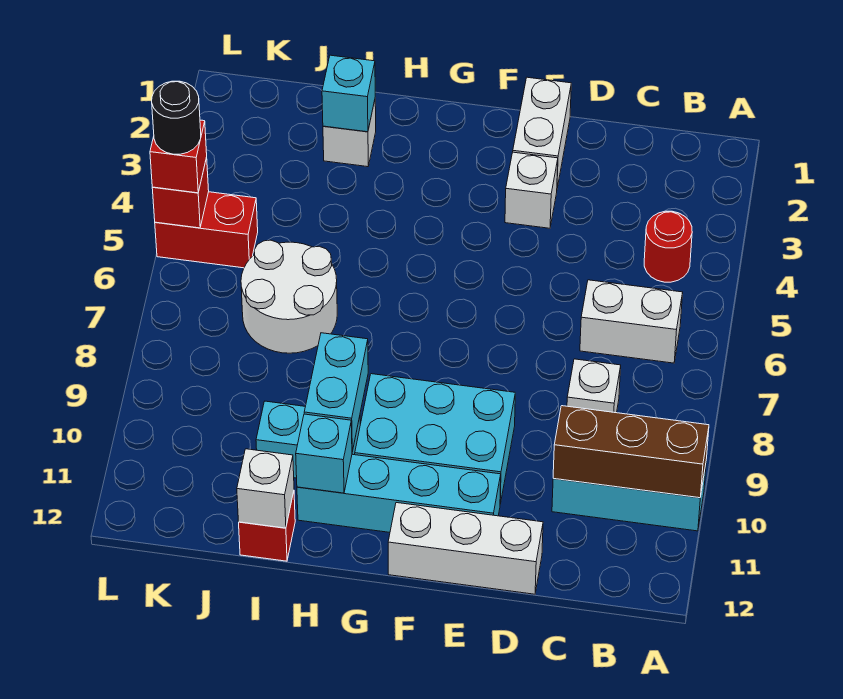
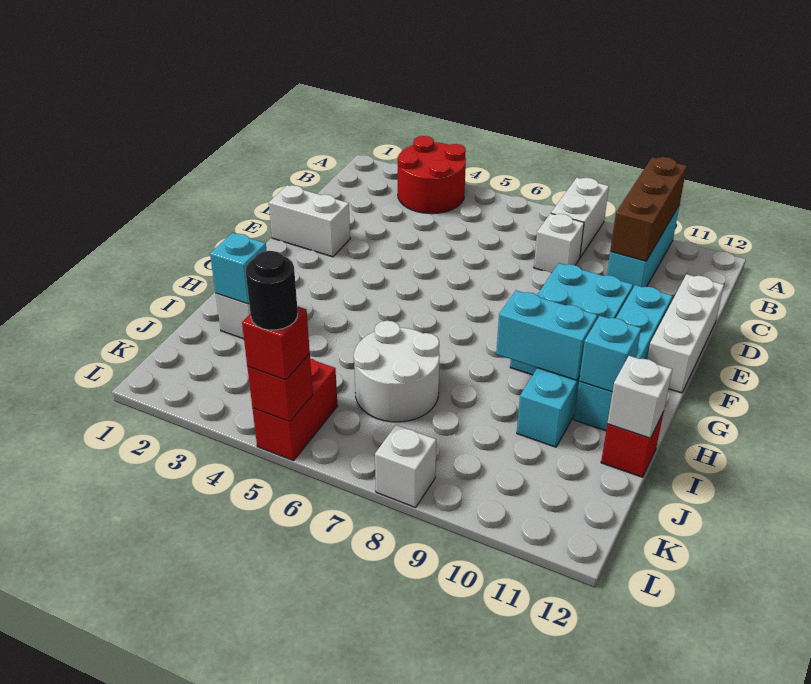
red 1x1 round brick [644,211,692,282] -> red 2x2 round brick [398,136,466,214]
white 1x2 brick [580,280,683,363] -> white 1x2 brick moved to [551,178,609,257]
white 1x1 brick [505,152,558,228] -> white 1x1 brick moved to [375,425,436,508]

